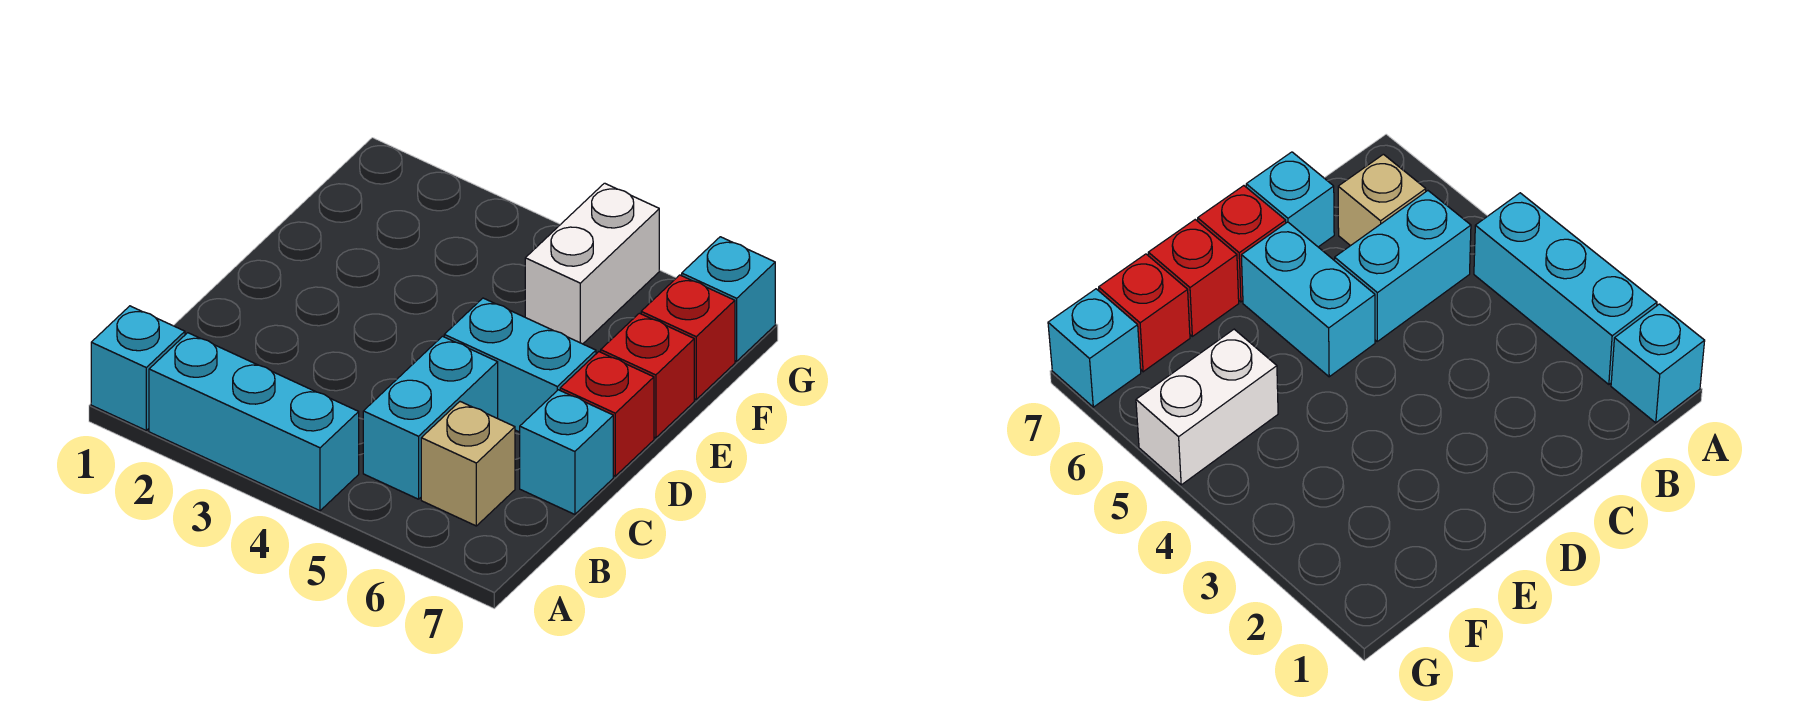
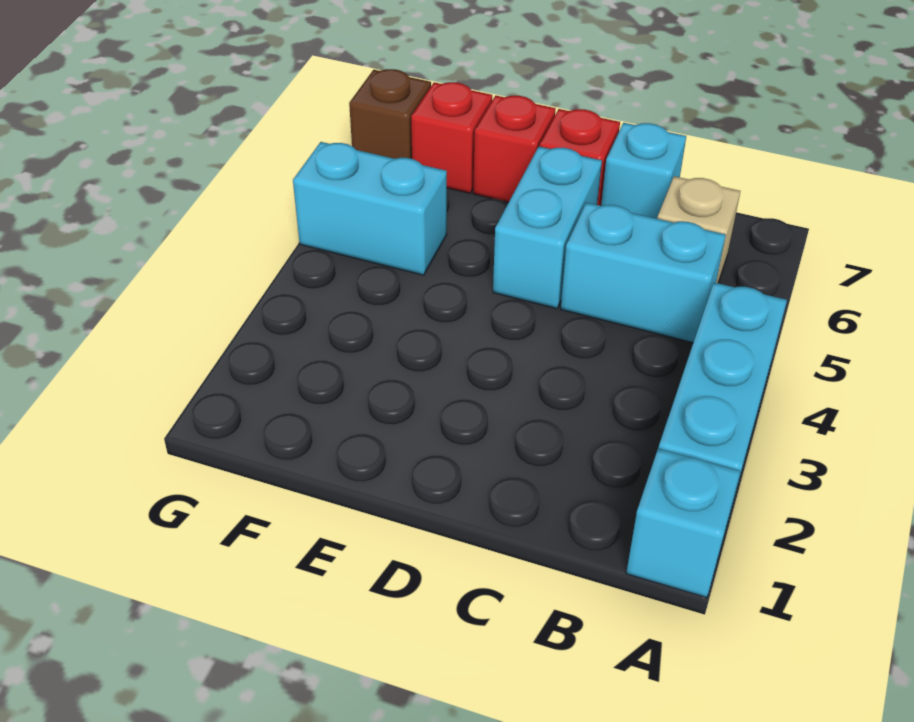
white 1x2 brick [525,183,659,344] -> cyan 1x2 brick [293,142,447,275]
cyan 1x1 brick [682,237,775,361] -> brown 1x1 brick [349,69,431,159]

